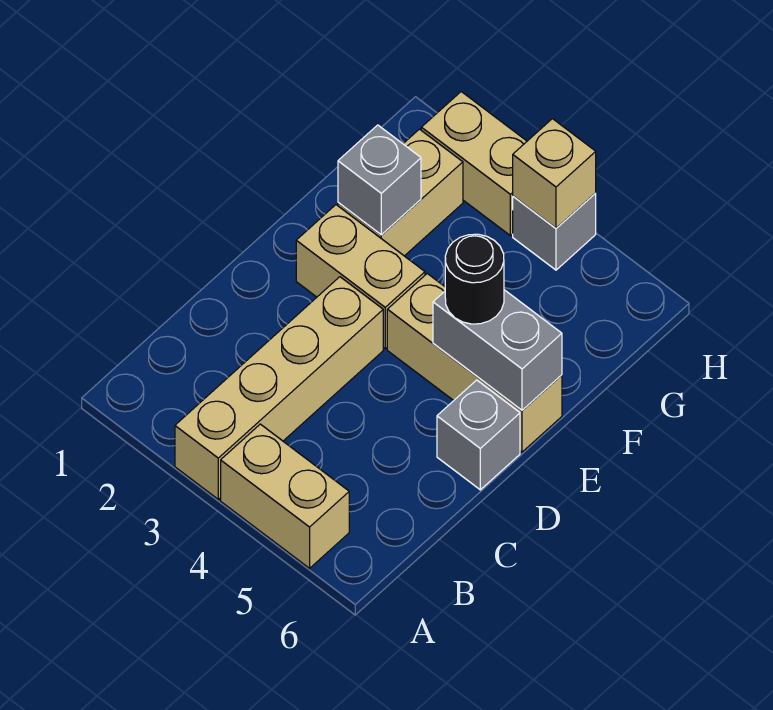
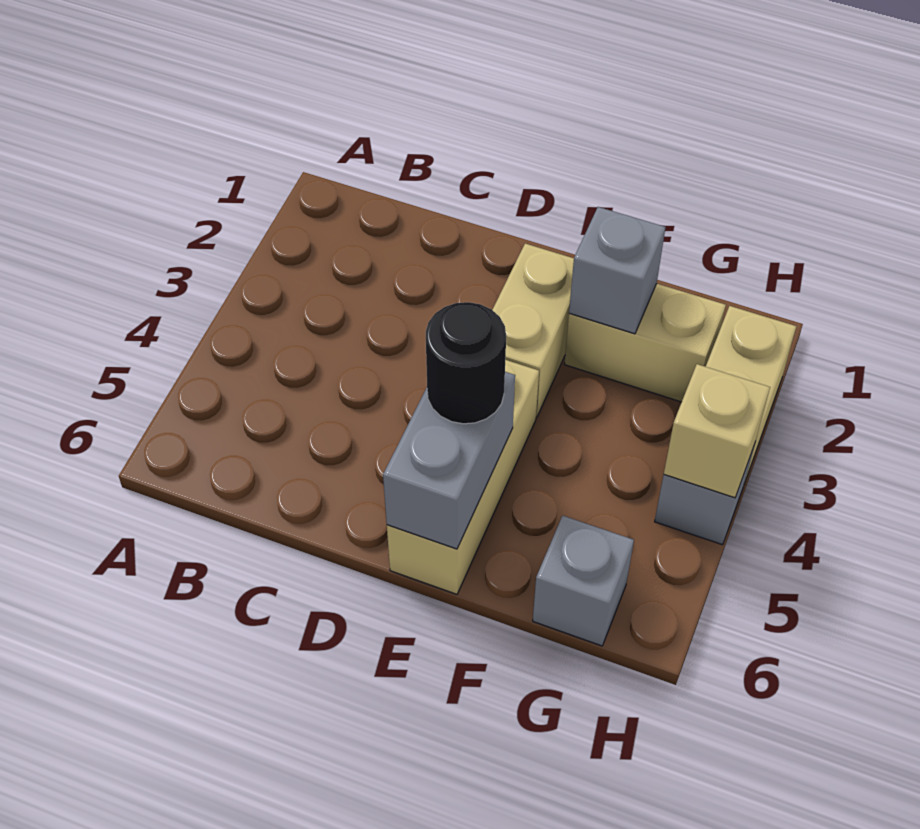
tan 1x4 brick [175,277,383,499] -> none
tan 1x2 brick [221,424,349,568] -> none
grey 1x1 brick [437,380,520,490] -> grey 1x1 brick moved to [533,516,634,646]

